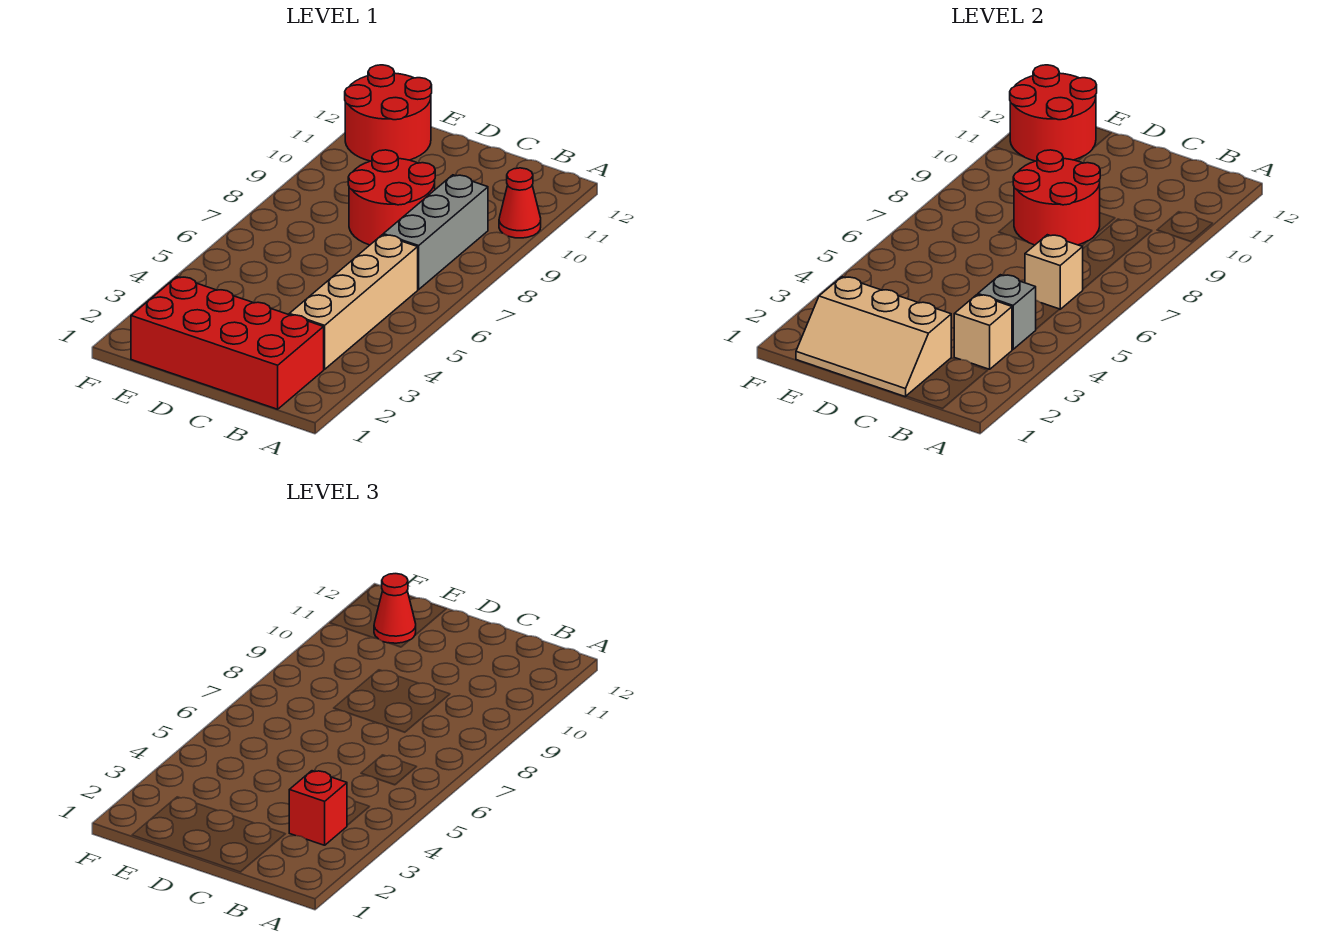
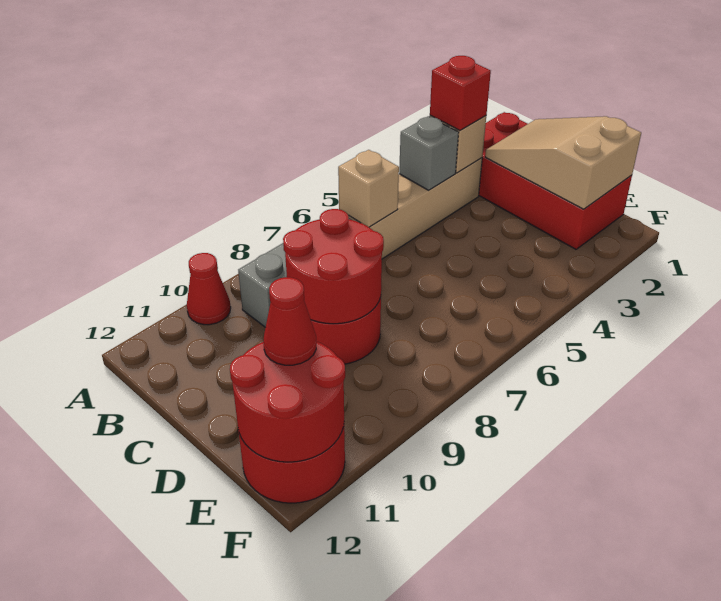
tan 2x3 slope [796,277,951,397] -> tan 2x3 slope turned to [485,116,641,209]

